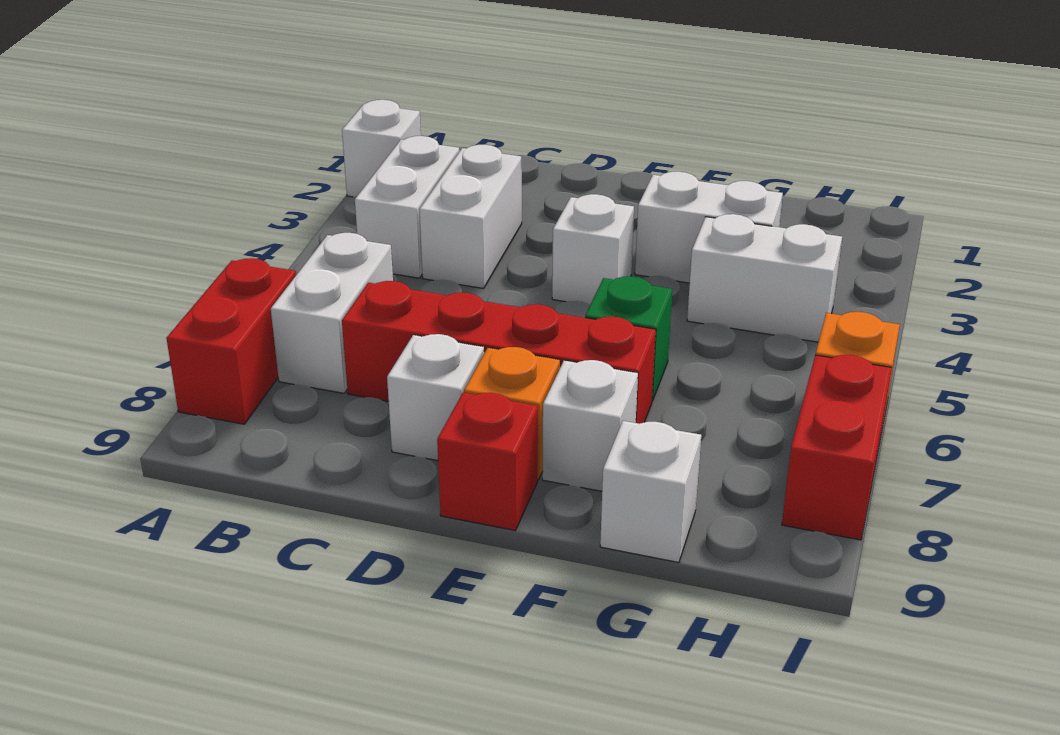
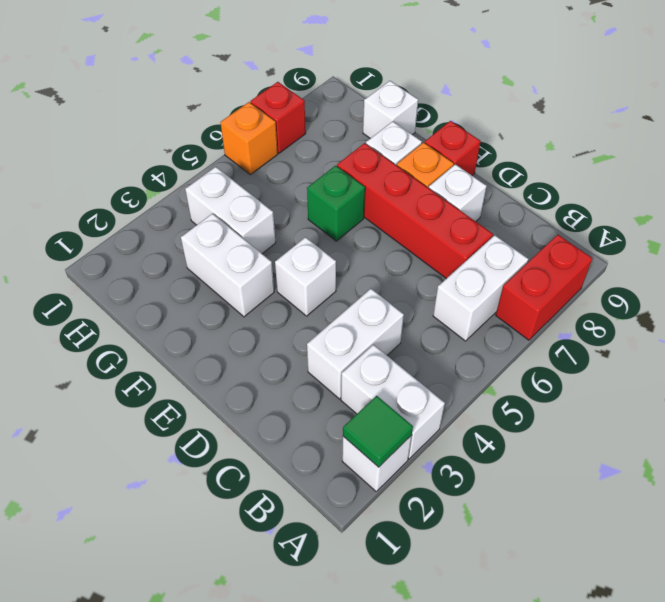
none -> green 1x1 tile [343,396,413,467]
white 1x2 brick [355,136,459,278] -> white 1x2 brick turned to [341,345,445,459]
red 1x2 brick [782,355,892,540] -> red 1x1 brick [250,82,306,153]

